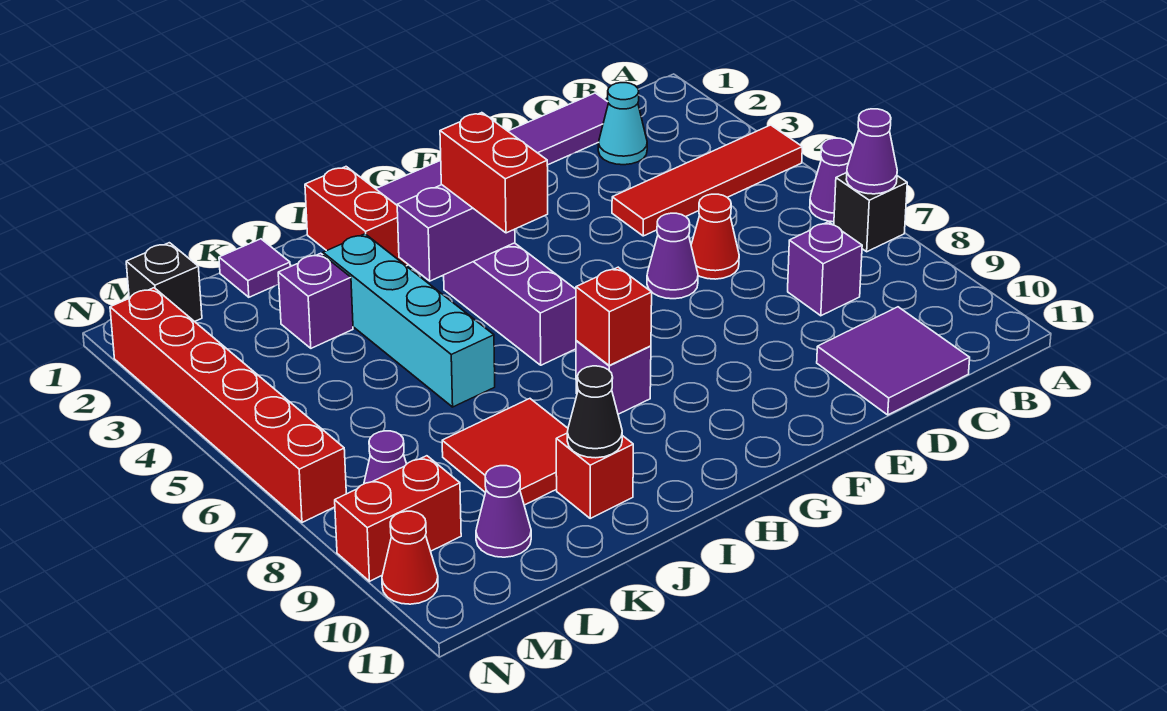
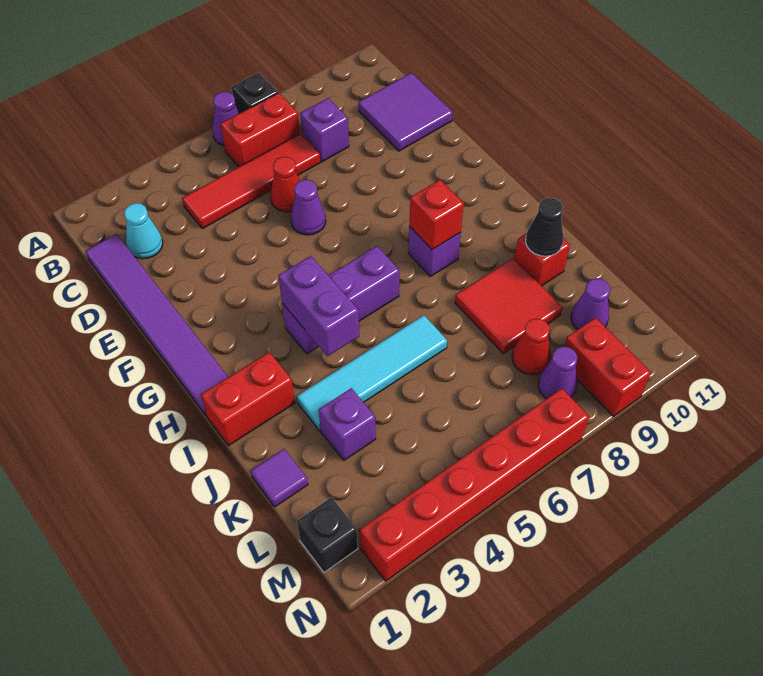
red 1x4 tile [612,125,802,236] -> red 1x4 tile turned to [182,134,320,229]
purple 1x1 cone [846,109,897,194] -> none
red 1x2 brick [440,113,548,233] -> red 1x2 brick moved to [221,93,300,167]
cyan 1x4 brick [323,234,495,407] -> cyan 1x4 tile [297,315,447,431]
red 1x1 cone [382,511,438,604] -> red 1x1 cone moved to [512,319,551,375]

